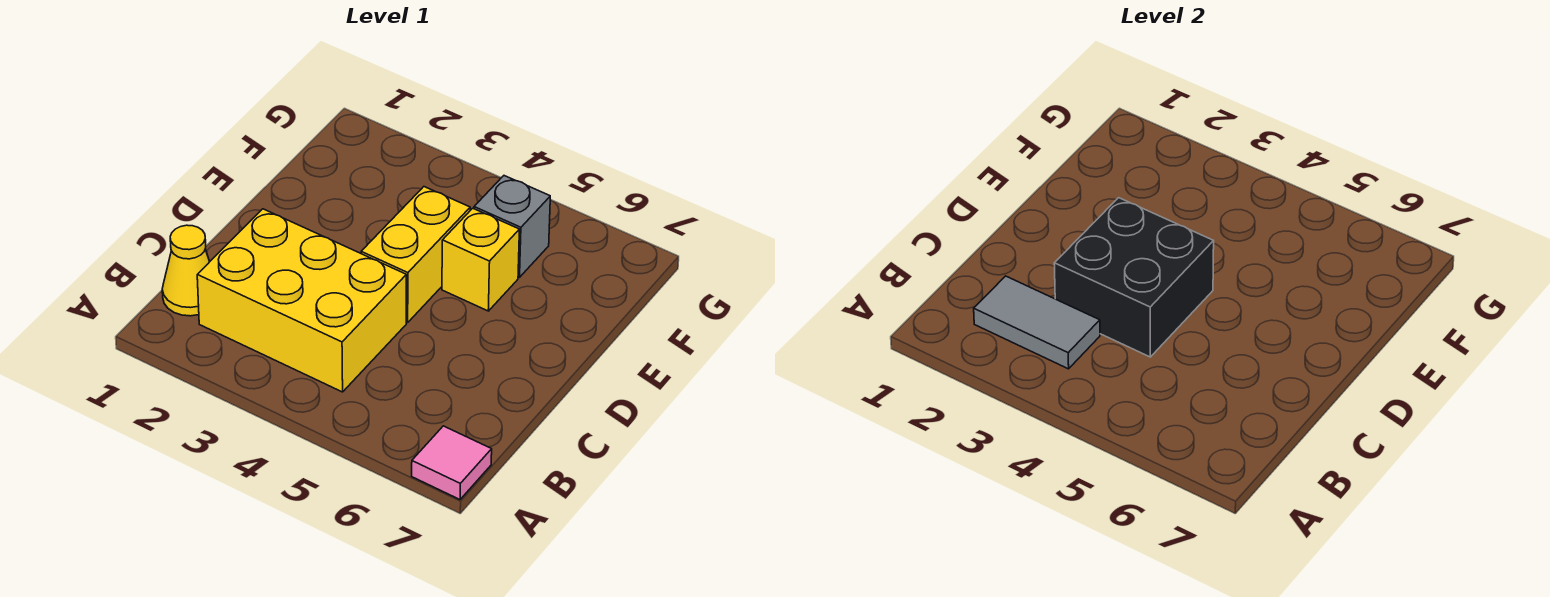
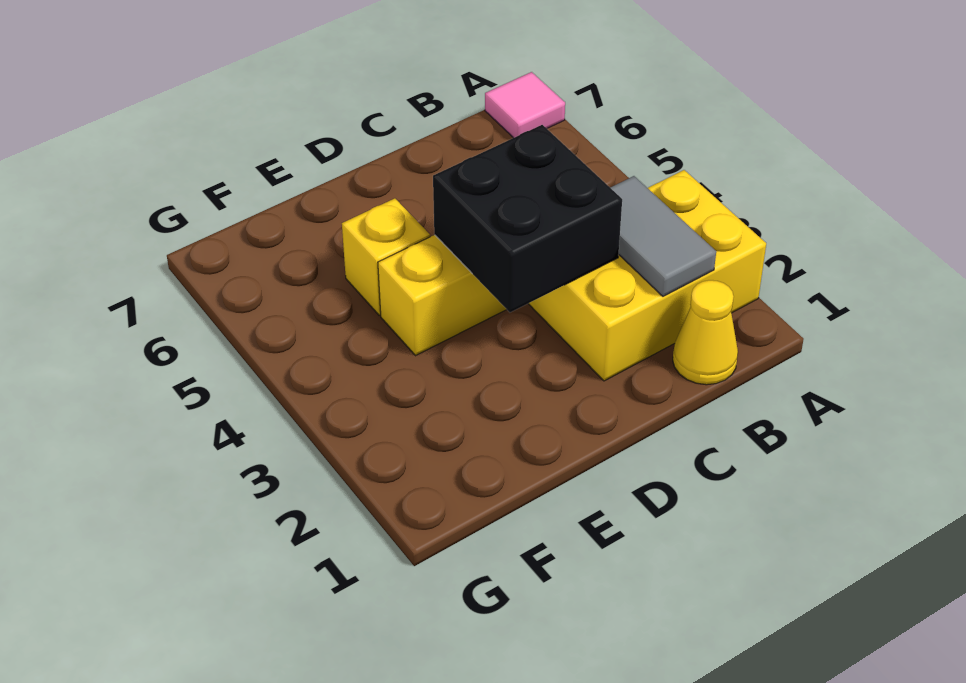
yellow 2x3 brick [197,209,406,392] -> yellow 2x3 brick turned to [528,170,766,381]
grey 1x1 brick [474,176,550,277] -> none

